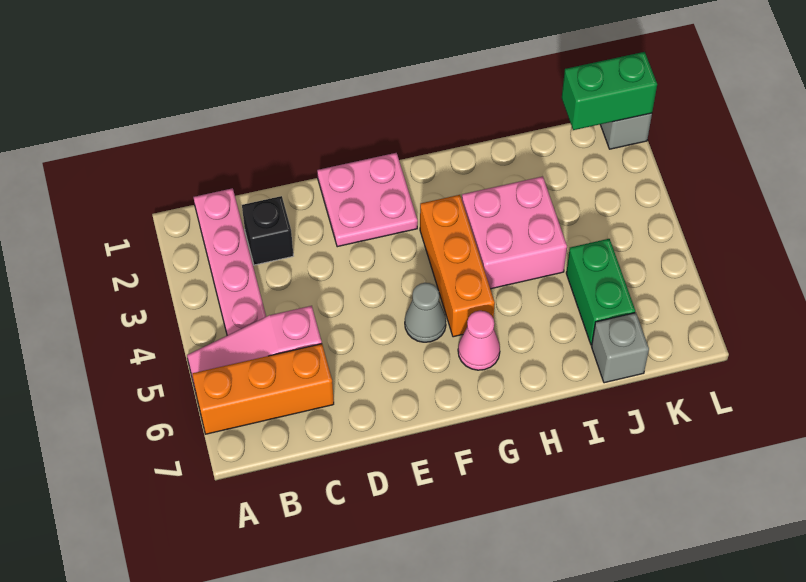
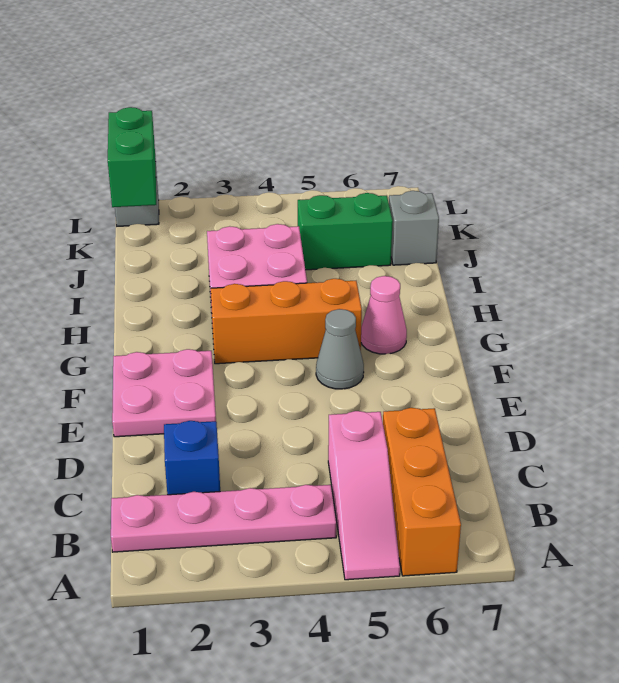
black 1x1 brick [242,196,293,265] -> blue 1x1 brick [164,421,220,495]

